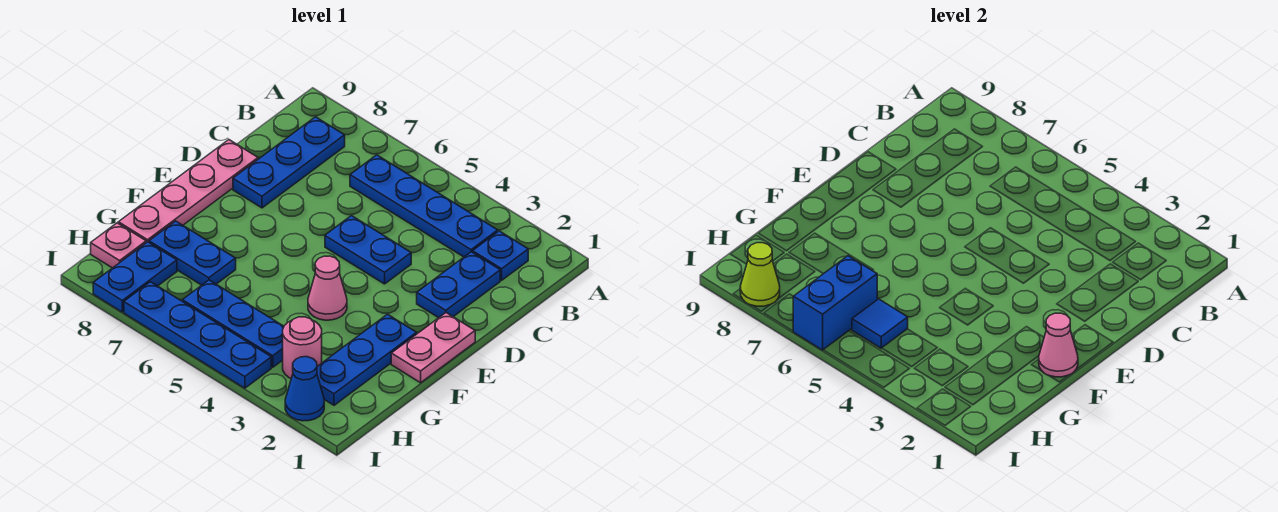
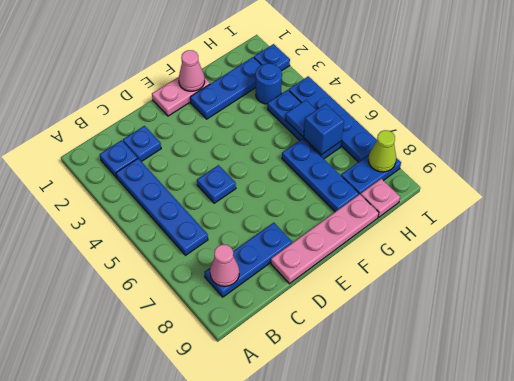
blue 1x2 plate [417,252,500,318] -> blue 1x1 plate [123,126,161,162]
blue 1x2 plate [325,216,411,284] -> blue 1x1 plate [197,165,236,203]
pink 1x1 cone [308,256,347,320] -> pink 1x1 cone moved to [210,244,239,286]
blue 1x2 plate [149,221,236,285] -> blue 1x3 plate [282,139,359,212]
pink 1x1 round brick [283,317,322,378] -> blue 1x1 round brick [256,63,282,104]
blue 1x2 brick [793,256,877,350] -> blue 1x1 brick [304,104,344,155]
blue 1x1 cone [285,357,324,421] -> blue 1x1 plate [254,44,290,71]

